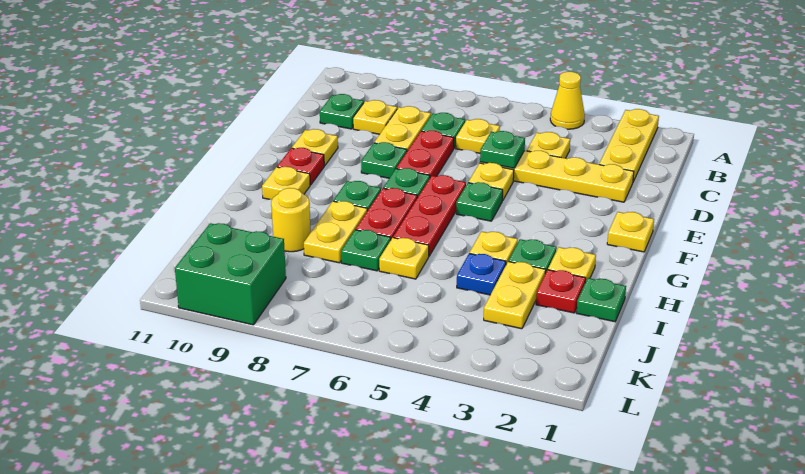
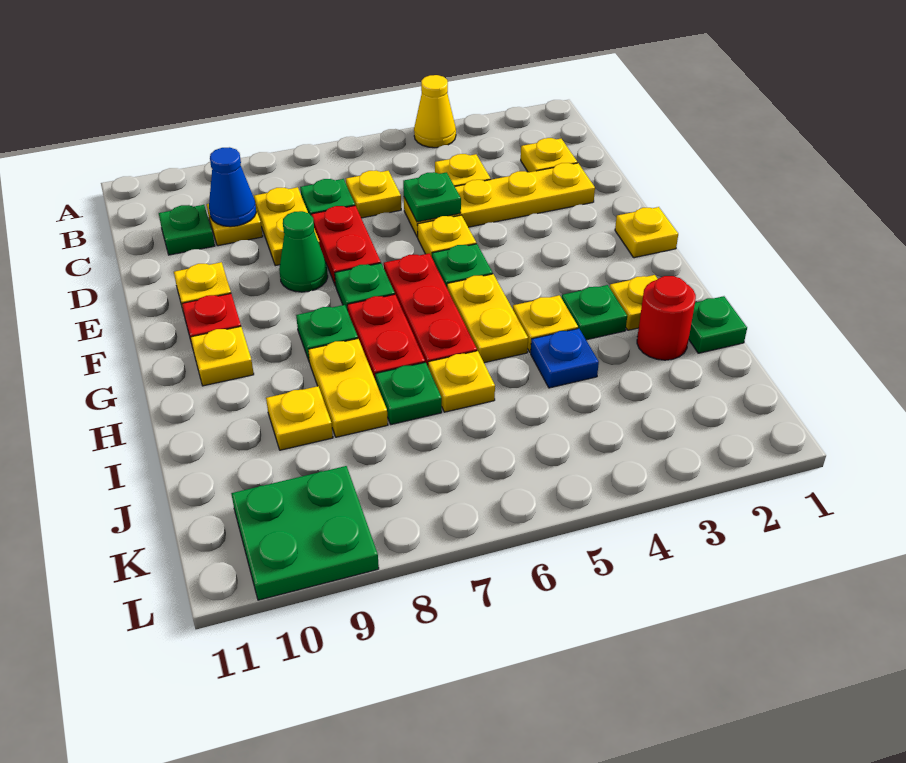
yellow 1x3 plate [599,109,659,181] -> yellow 1x1 plate [521,138,577,172]
none -> blue 1x1 cone [209,147,256,227]
green 1x1 plate [361,142,407,178] -> green 1x1 cone [279,211,328,292]
red 1x1 plate [536,270,586,313] -> red 1x1 round brick [637,276,696,360]
yellow 1x2 plate [484,261,546,329] -> yellow 1x2 plate moved to [447,274,528,363]
yellow 1x1 round brick [271,188,311,252] -> yellow 1x1 plate [266,386,333,450]
green 2x2 brick [175,223,286,325] -> green 2x2 plate [231,466,379,600]

